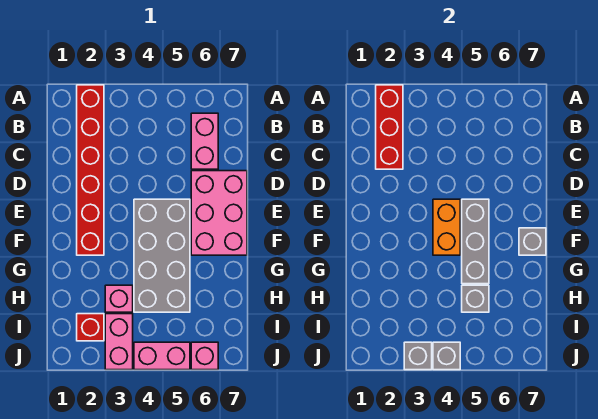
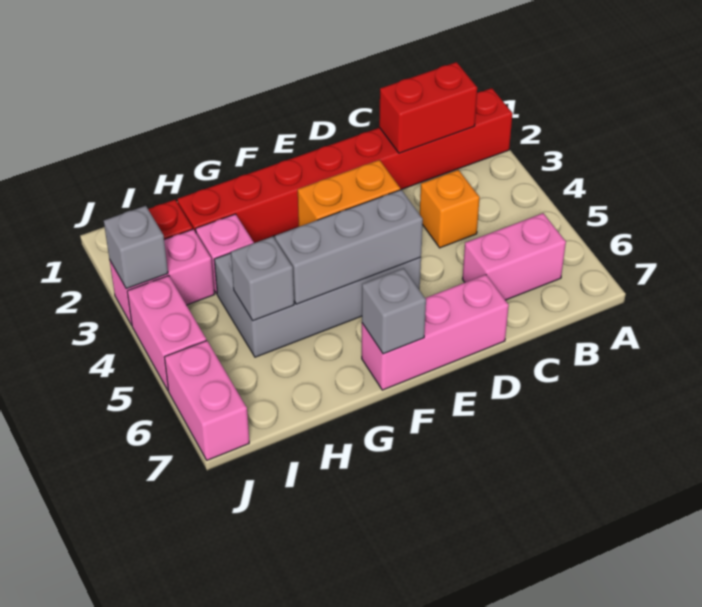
red 1x6 brick [77,85,104,255] -> red 1x8 brick [177,88,513,243]
red 1x3 brick [376,85,403,169] -> red 1x2 brick [379,62,477,153]
none -> orange 1x1 brick [420,170,480,248]
pink 2x3 brick [191,171,247,255] -> pink 1x3 brick [362,275,509,390]
grey 1x1 brick [433,342,460,370] -> none
pink 1x1 brick [191,342,218,370] -> pink 1x2 brick [164,341,249,460]

